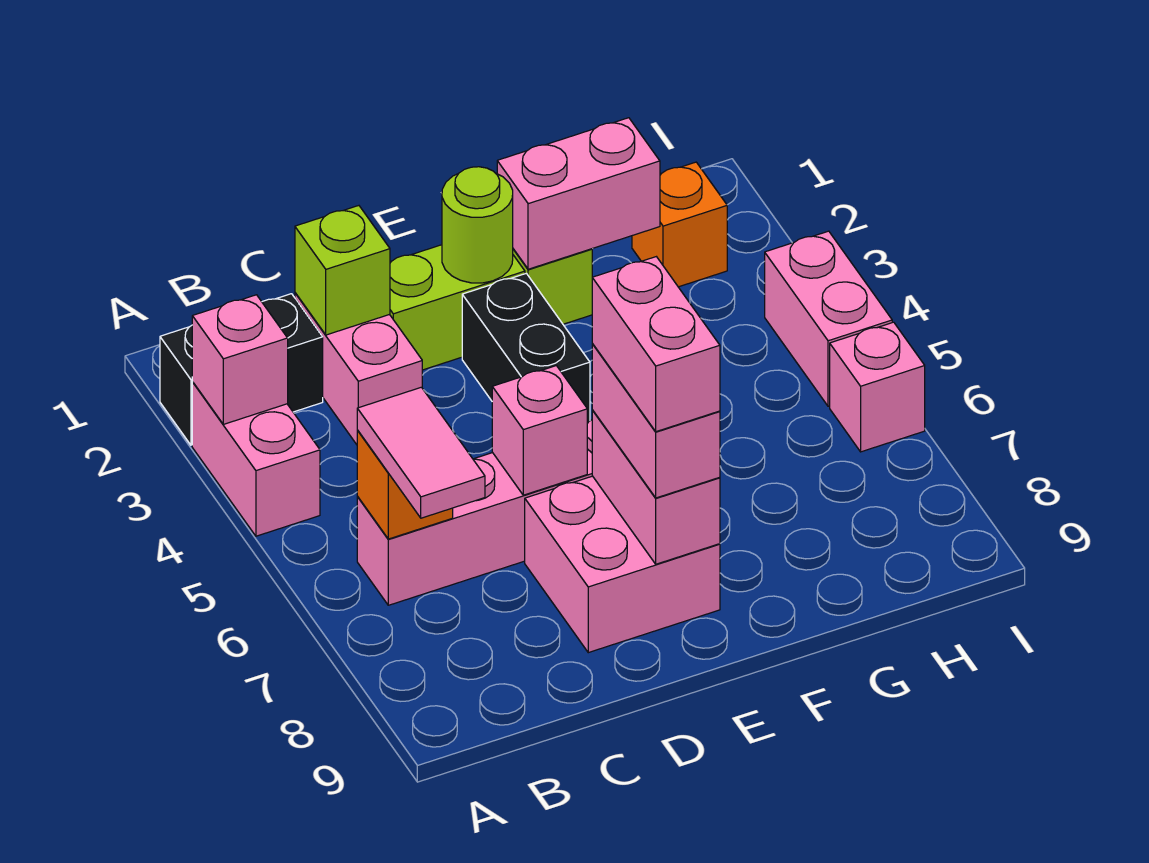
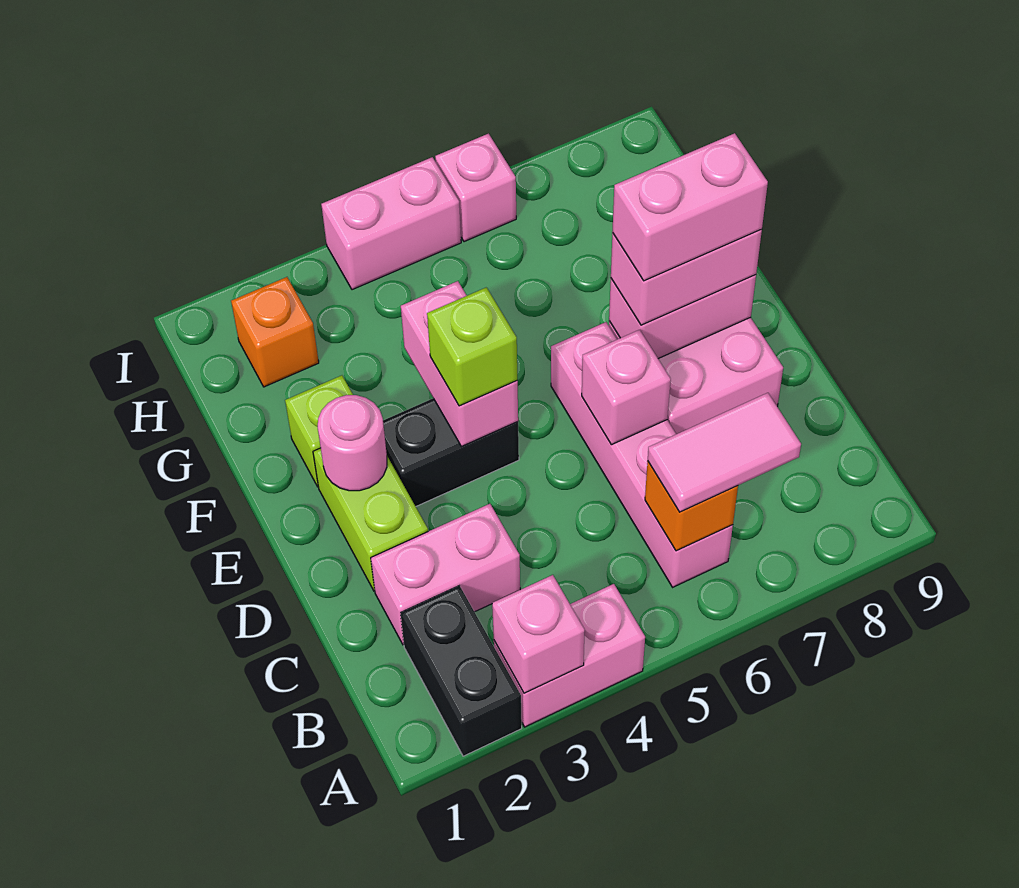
lime 1x1 brick [295,206,390,335] -> lime 1x1 brick moved to [427,287,517,406]
lime 1x1 round brick [442,167,513,283] -> pink 1x1 round brick [318,395,387,491]
pink 1x2 brick [497,118,660,269] -> pink 1x2 brick moved to [401,281,518,447]

